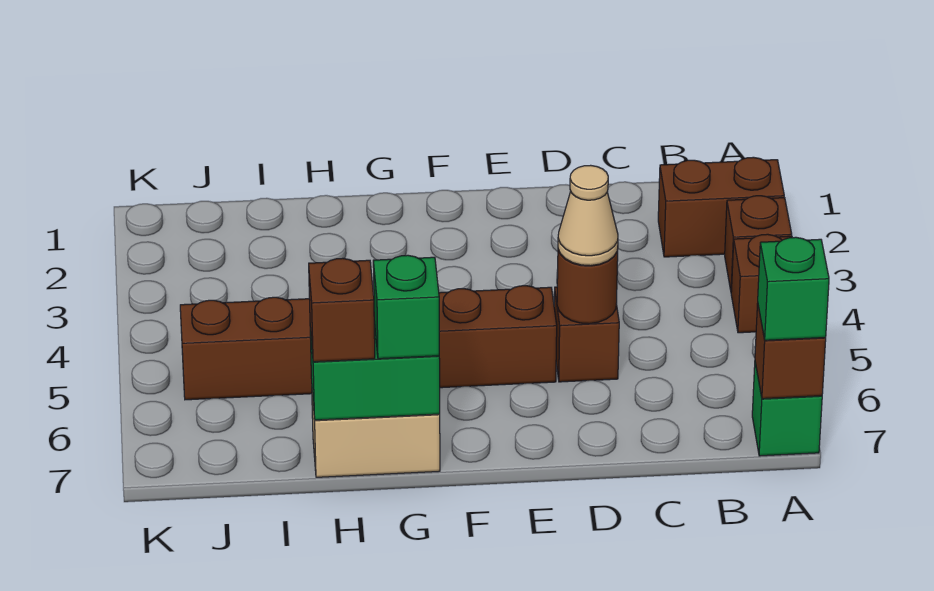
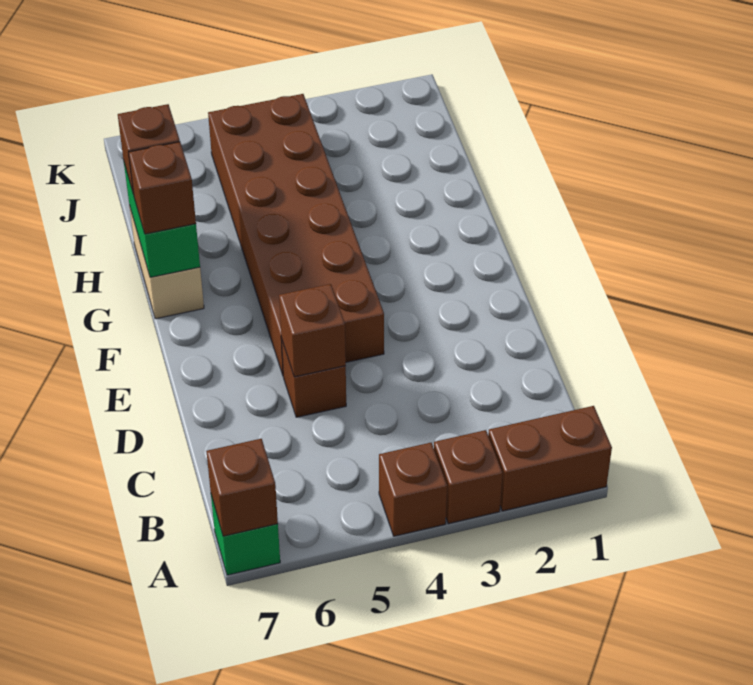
brown 1x2 brick [658,157,784,257] -> brown 1x2 brick turned to [488,406,612,511]
green 1x1 brick [758,237,829,340] -> none
brown 1x1 round brick [557,250,618,324] -> brown 1x1 brick [279,284,346,377]
tan 1x1 cone [558,165,618,266] -> none
brown 1x6 brick [180,286,557,400] -> brown 2x6 brick [208,94,384,375]
green 1x1 brick [373,255,439,359] -> brown 1x1 brick [128,142,196,234]

